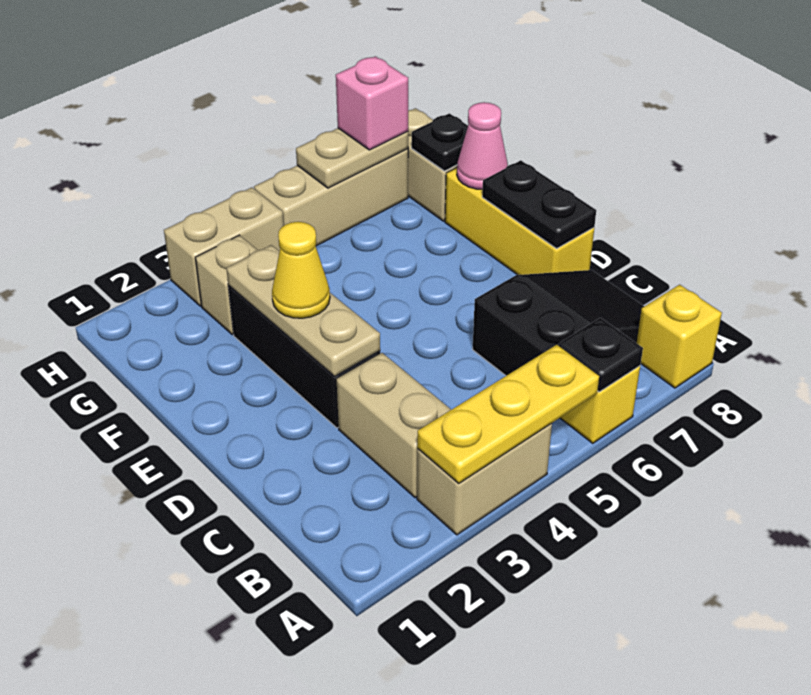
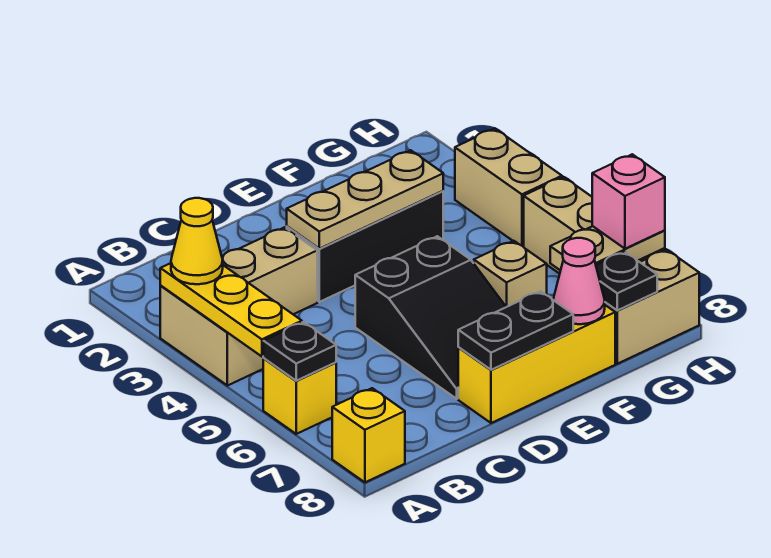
black 2x3 slope [473,270,644,376] -> black 2x3 slope moved to [355,236,506,399]
yellow 1x1 cone [272,222,330,318] -> yellow 1x1 cone moved to [171,198,223,284]
tan 1x1 brick [195,235,258,335] -> tan 1x1 brick moved to [474,241,547,307]
tan 1x2 plate [296,128,408,188] -> tan 1x2 plate turned to [550,226,665,271]

